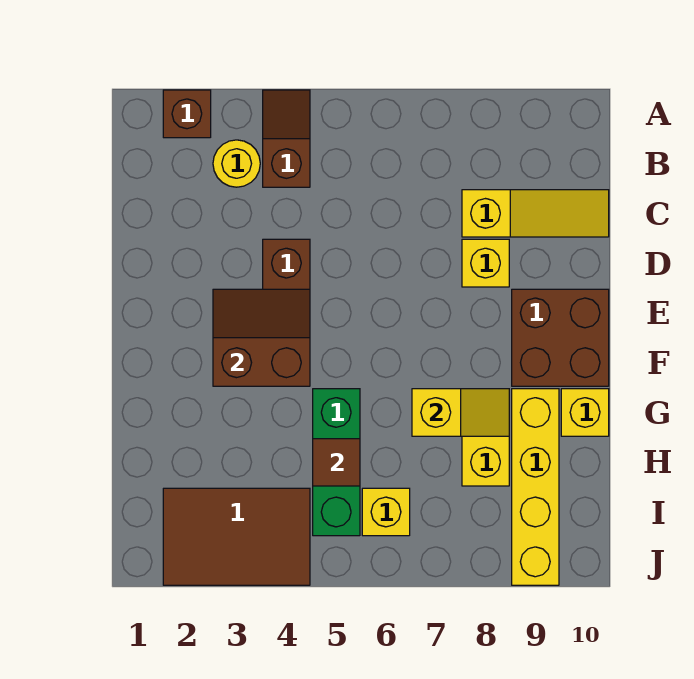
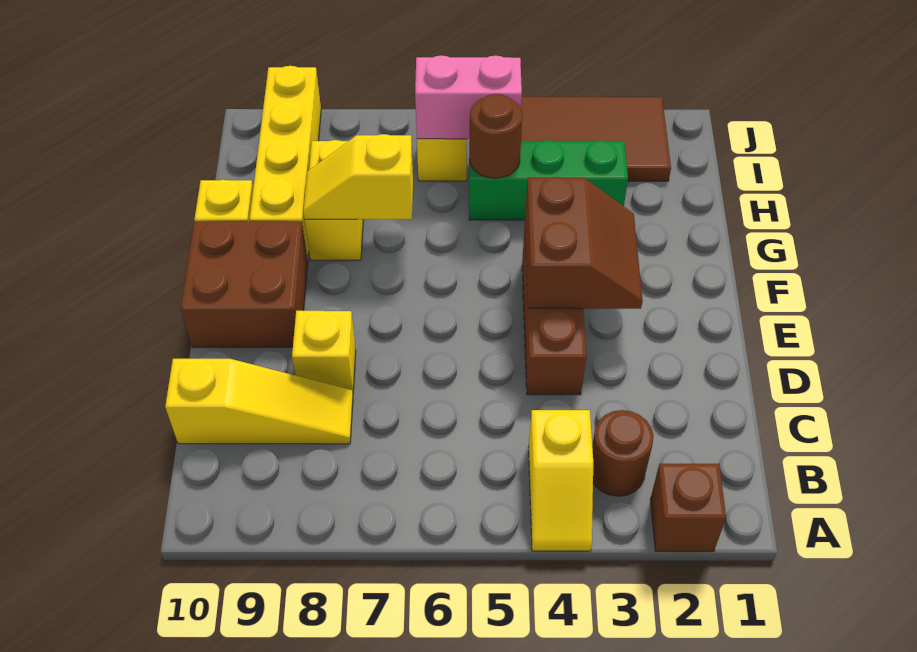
brown 1x2 slope [263,90,310,187] -> yellow 1x2 slope [528,410,593,551]
yellow 1x1 round brick [213,140,260,187] -> brown 1x1 round brick [592,410,654,496]
yellow 1x3 slope [462,190,609,237] -> yellow 1x3 slope turned to [165,359,353,444]
brown 2x2 slope [213,289,310,386] -> brown 2x2 slope turned to [525,177,643,309]
green 1x3 brick [313,389,360,536] -> green 1x3 brick turned to [469,140,628,220]
brown 1x1 tile [313,439,360,486] -> brown 1x1 round brick [469,94,523,178]
none -> pink 1x2 brick [415,55,522,139]

